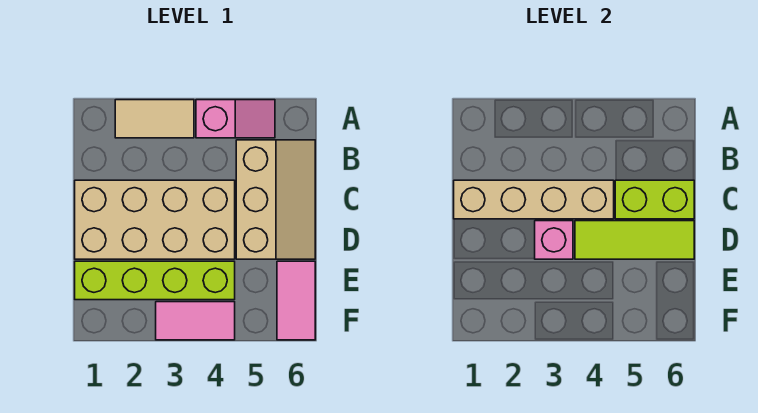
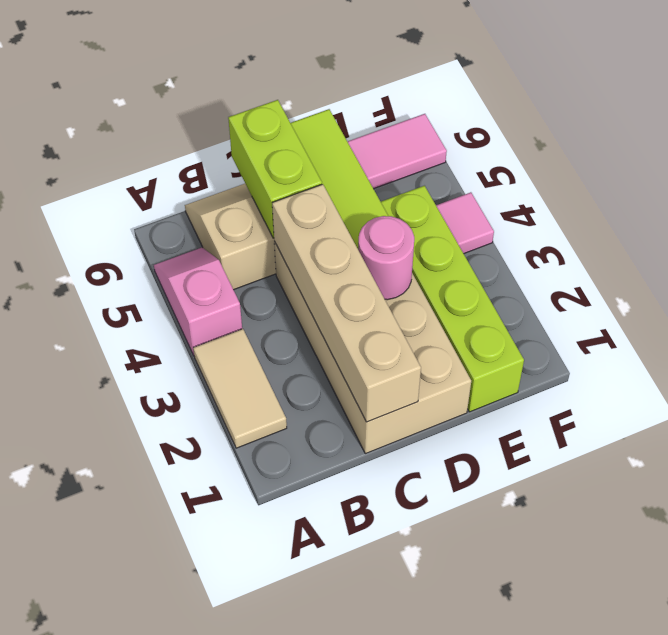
pink 1x1 brick [535,221,573,259] -> pink 1x1 round brick [358,216,414,300]
pink 1x2 tile [156,302,235,340] -> pink 1x1 tile [436,192,494,254]

